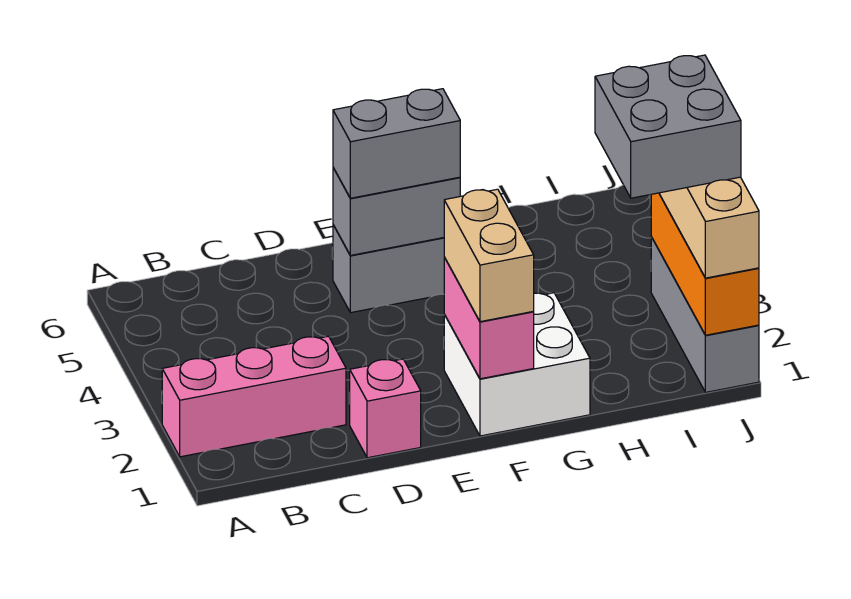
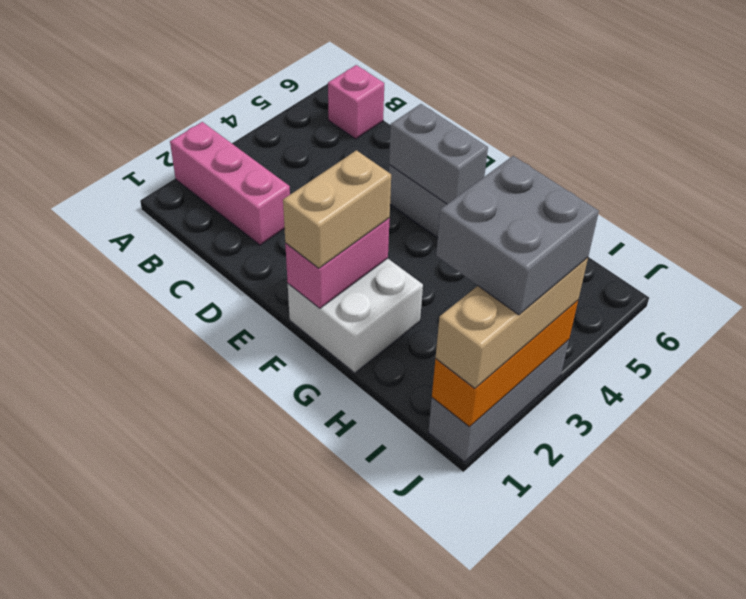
pink 1x1 brick [349,359,421,458] -> pink 1x1 brick moved to [328,65,384,139]
grey 1x2 brick [333,89,460,198] -> none

